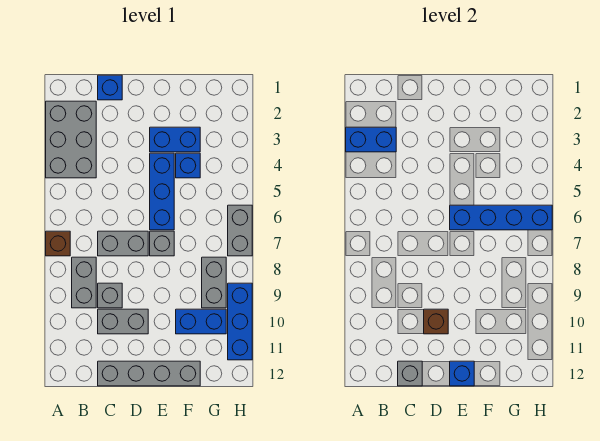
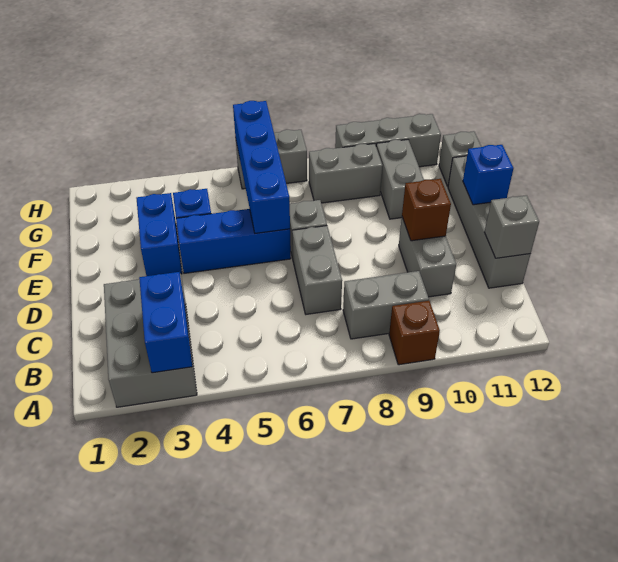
grey 2x3 brick [46,101,96,178] -> grey 2x3 brick turned to [104,274,197,407]
brown 1x1 brick [46,231,70,256] -> brown 1x1 brick moved to [389,301,440,365]
blue 1x1 brick [98,75,122,100] -> none
grey 1x1 brick [98,283,122,308] -> grey 1x1 brick moved to [439,131,481,186]
blue 1x2 brick [176,309,226,334] -> grey 1x2 brick [376,140,424,219]
blue 1x3 brick [228,283,252,360] -> grey 1x3 brick [335,114,441,167]

